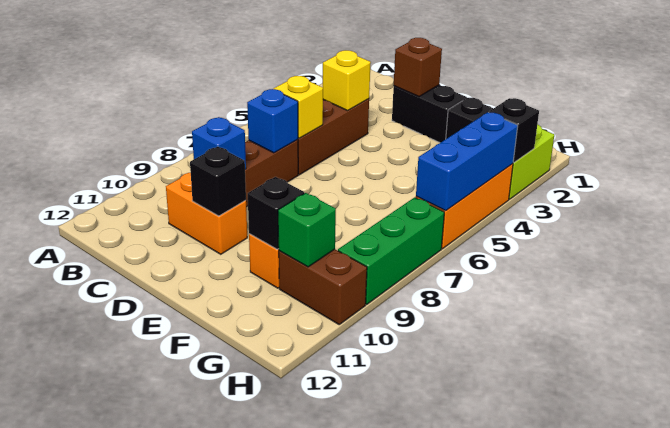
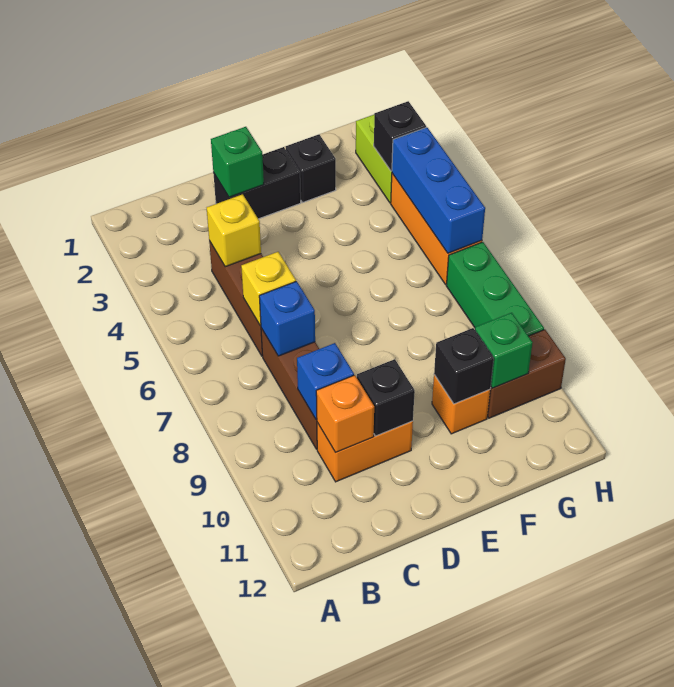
none -> orange 1x1 brick [316,375,374,453]
brown 1x1 brick [394,38,442,97] -> green 1x1 brick [211,127,264,197]

